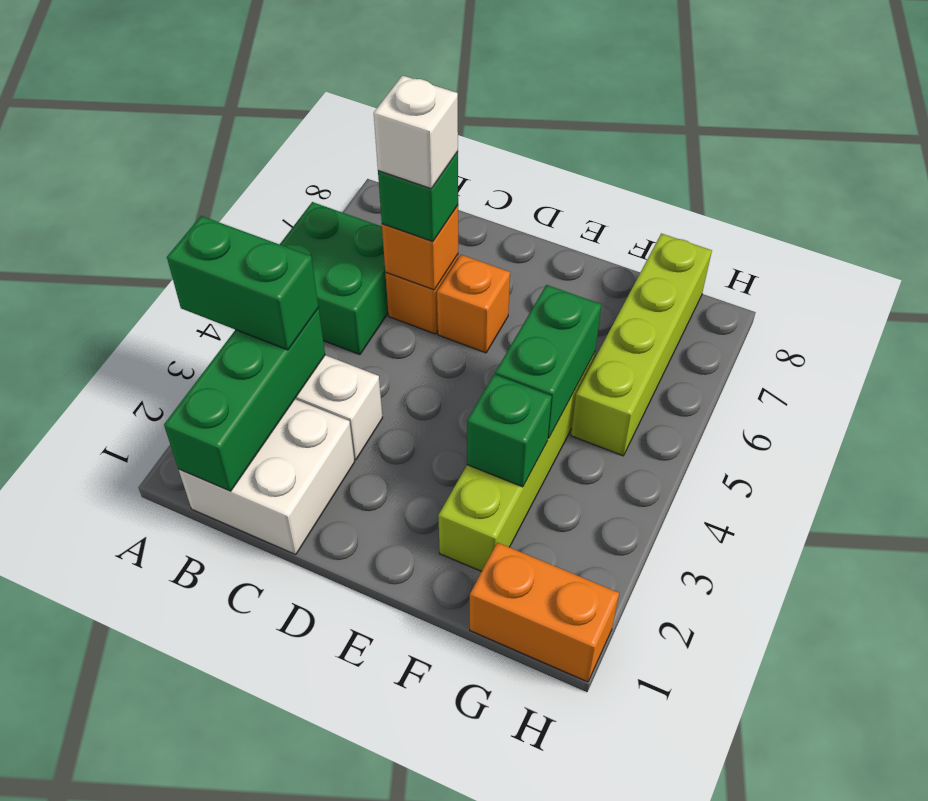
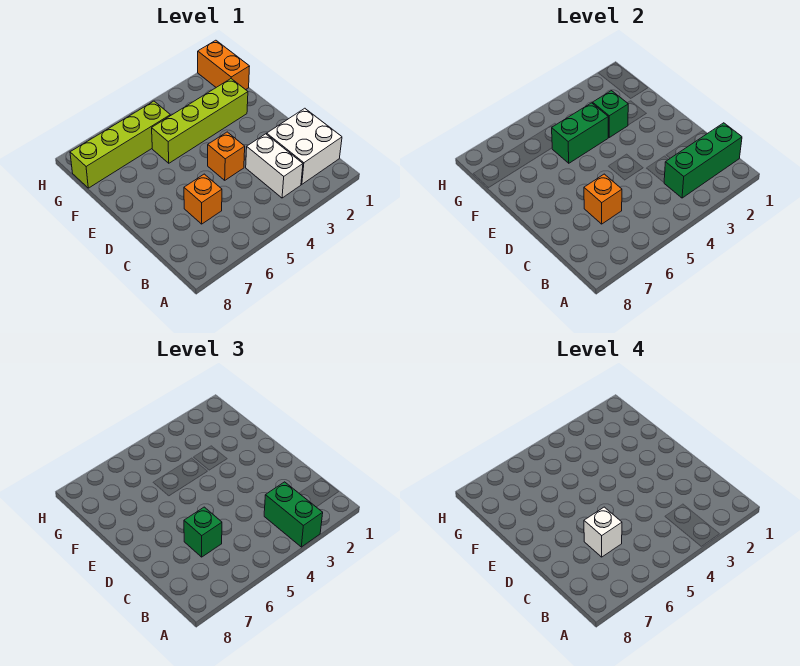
green 2x2 brick [280,202,388,355] -> none
orange 1x1 brick [437,255,510,353] -> orange 1x1 brick moved to [208,132,245,180]

